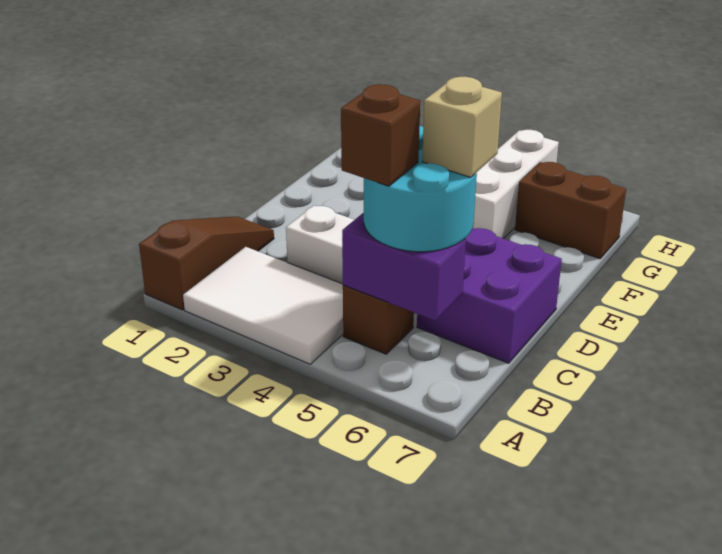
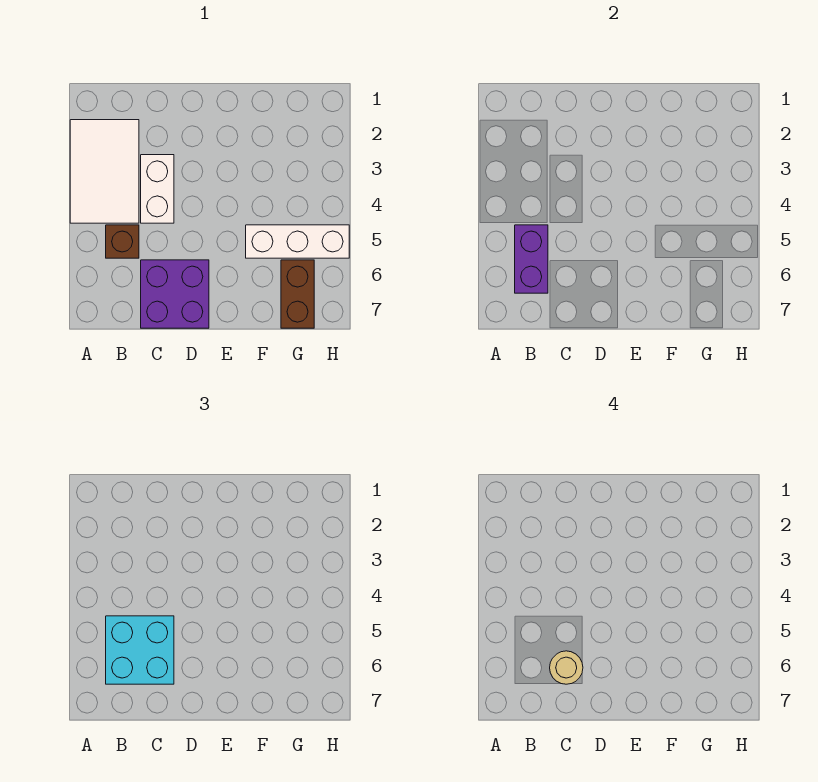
brown 1x3 slope [139,216,274,310] -> none
cyan 2x2 round brick [364,126,477,252] -> cyan 2x2 brick [106,616,174,684]
brown 1x1 brick [341,84,420,186] -> none
tan 1x1 brick [422,77,502,177] -> tan 1x1 round brick [550,651,583,684]

